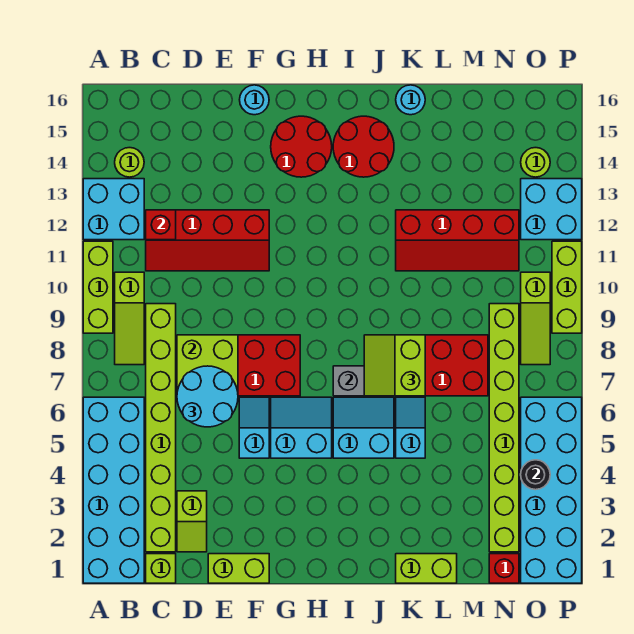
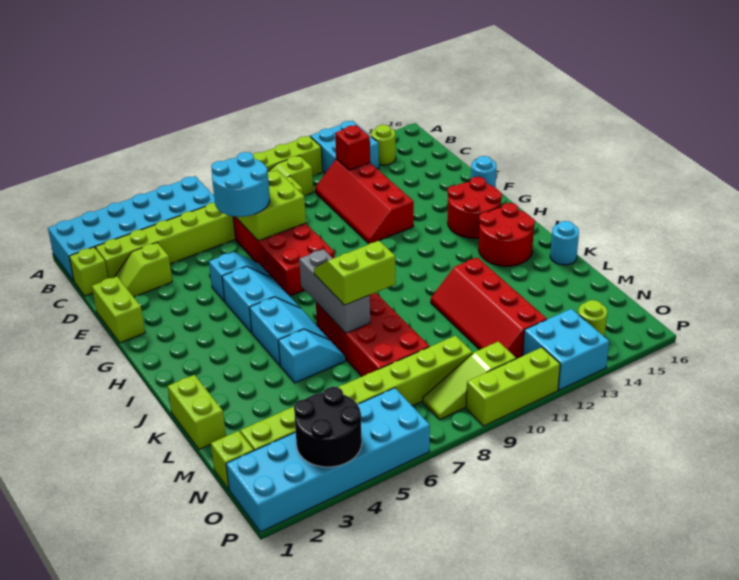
red 1x1 brick [489,554,519,583] -> lime 1x1 brick [211,431,254,489]
black 1x1 round brick [521,460,550,490] -> black 2x2 round brick [294,387,362,467]

